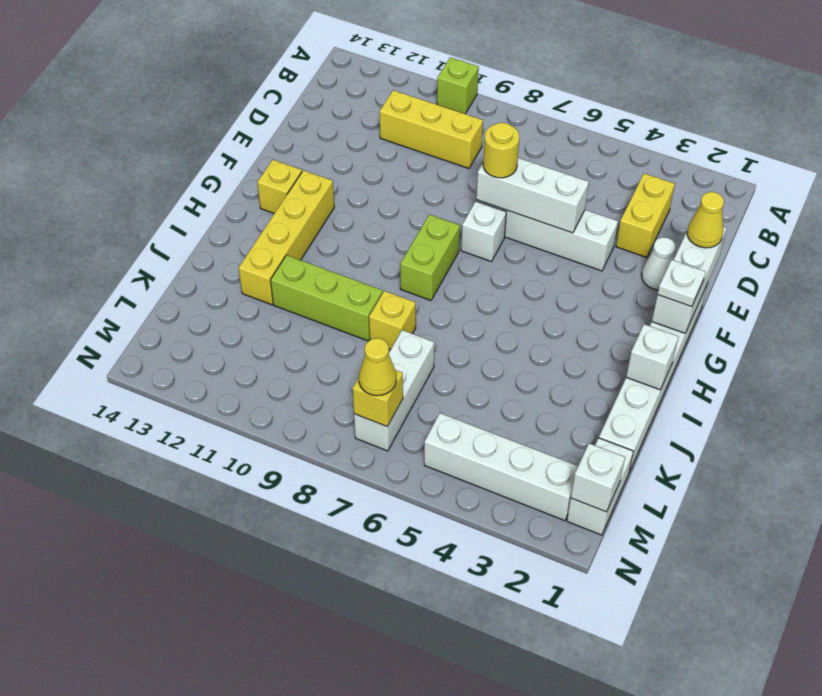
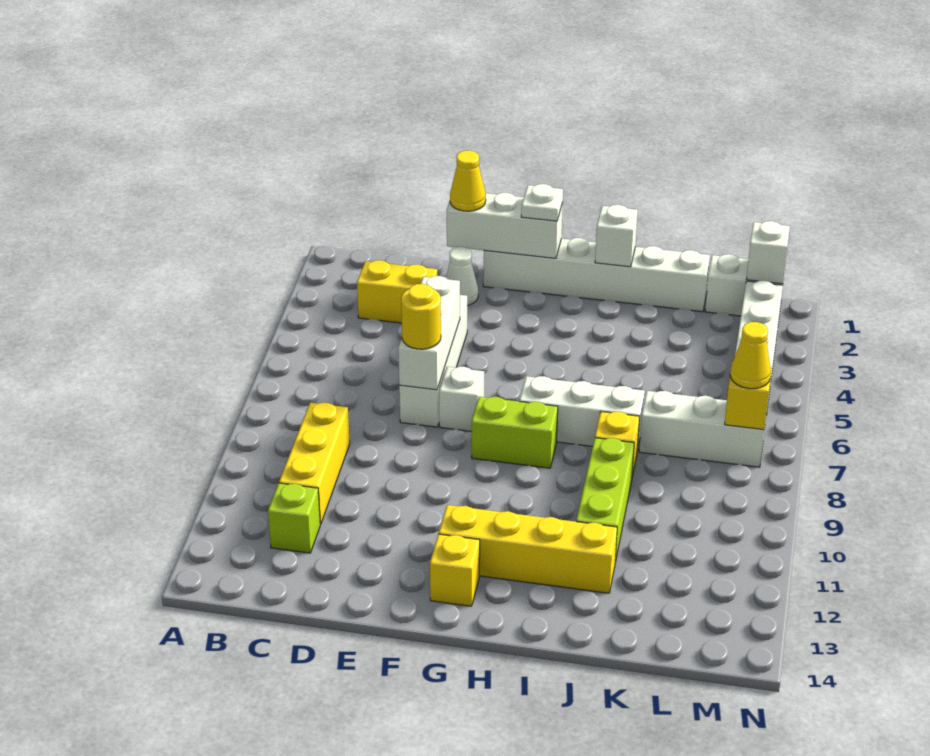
lime 1x1 brick [437,57,479,114] -> lime 1x1 brick moved to [268,483,320,553]
none -> white 1x3 brick [520,376,645,451]

